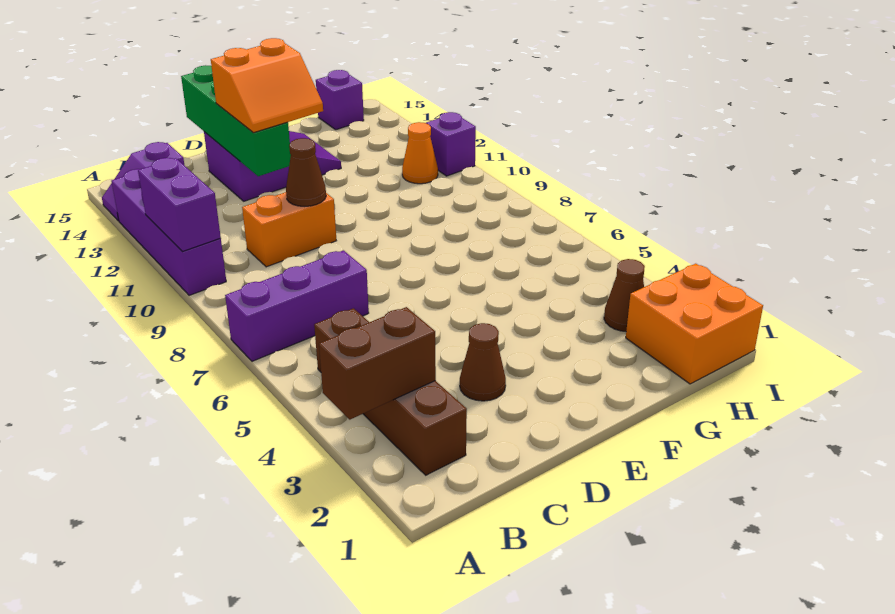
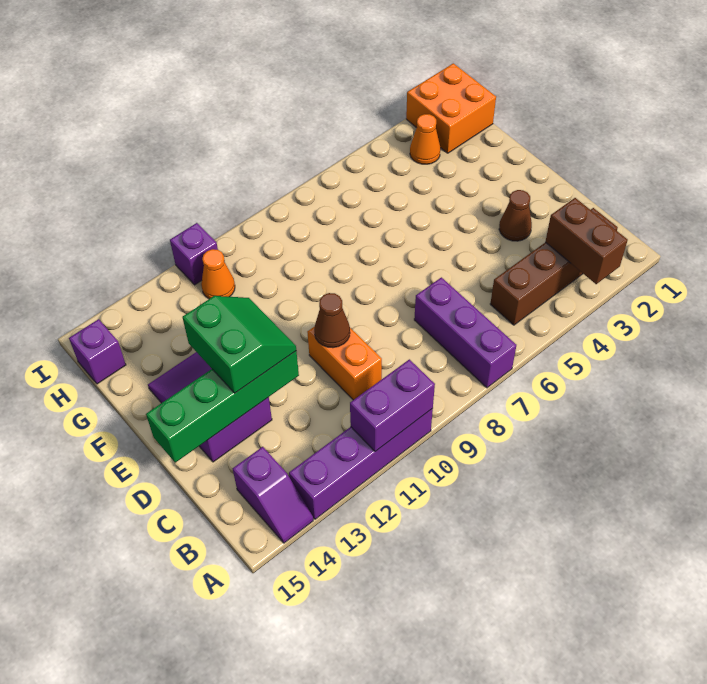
orange 2x2 slope [211,38,323,133] -> green 2x2 slope [182,296,296,393]
brown 1x1 cone [604,259,645,331] -> orange 1x1 cone [410,114,440,164]

